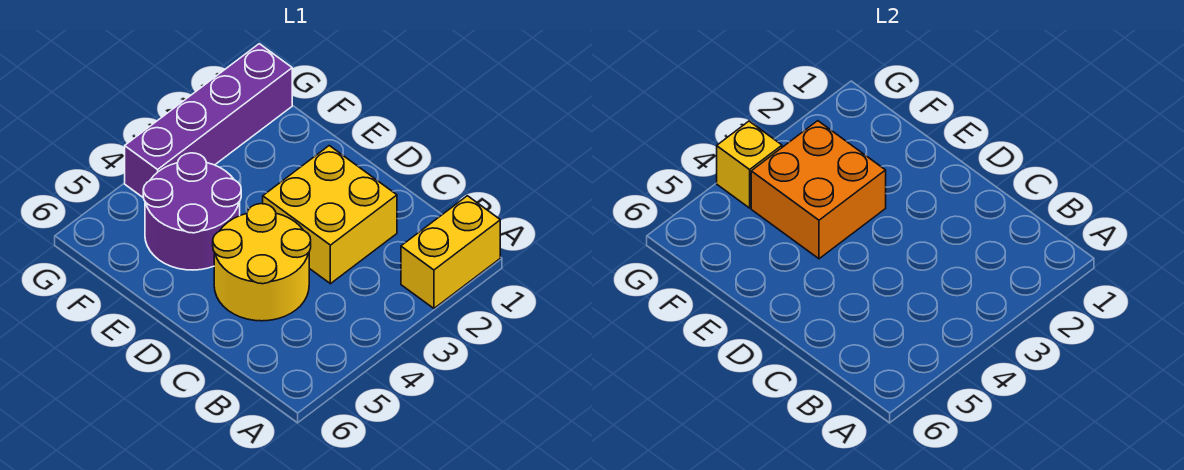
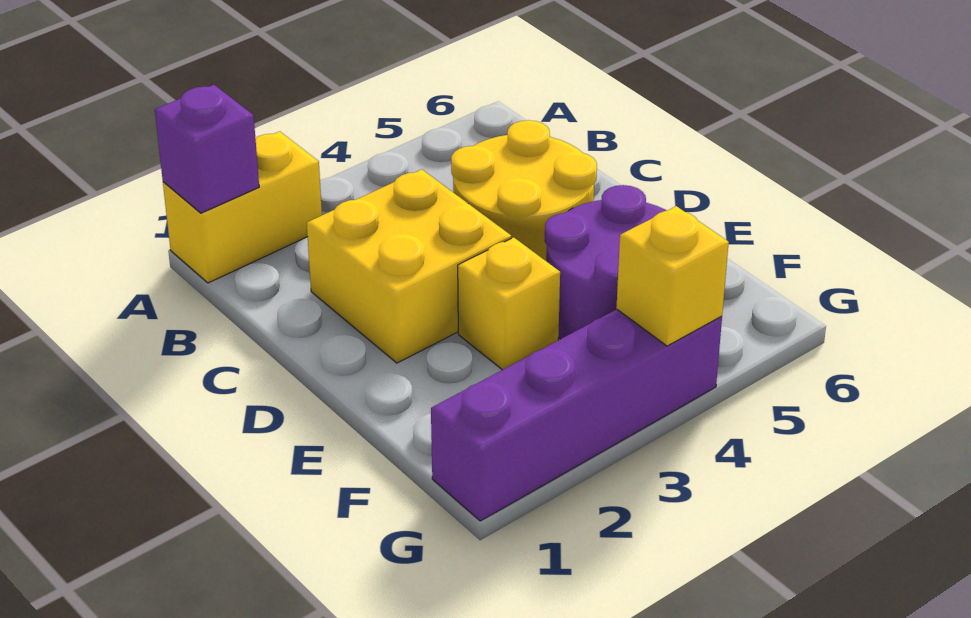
none -> purple 1x1 brick [155,85,259,213]
none -> yellow 1x1 brick [458,237,560,370]
orange 2x2 brick [751,121,886,259] -> none

